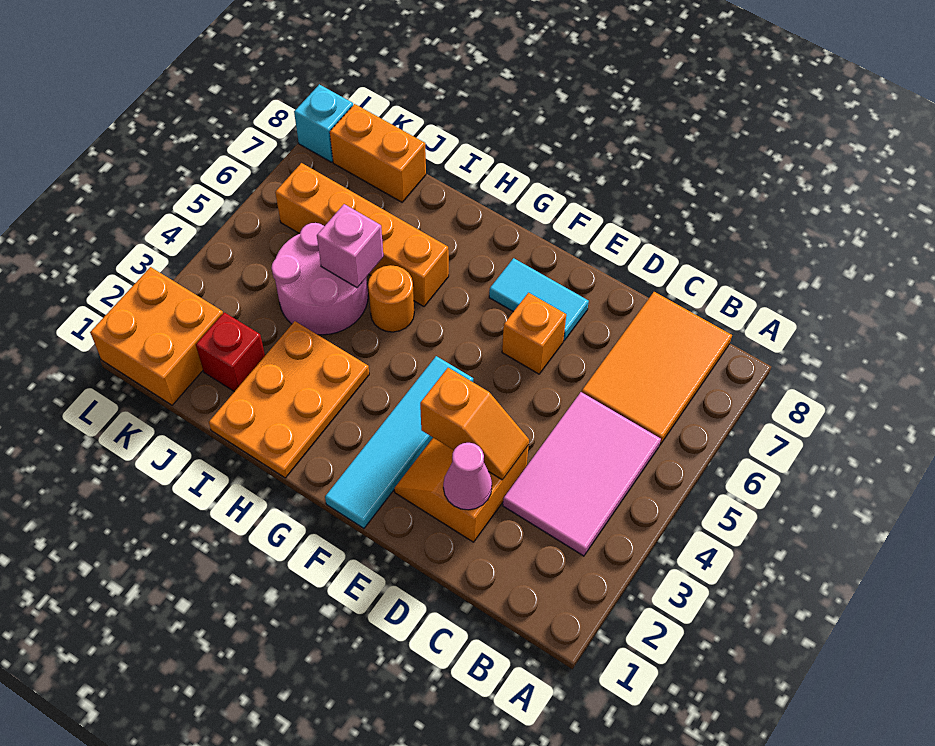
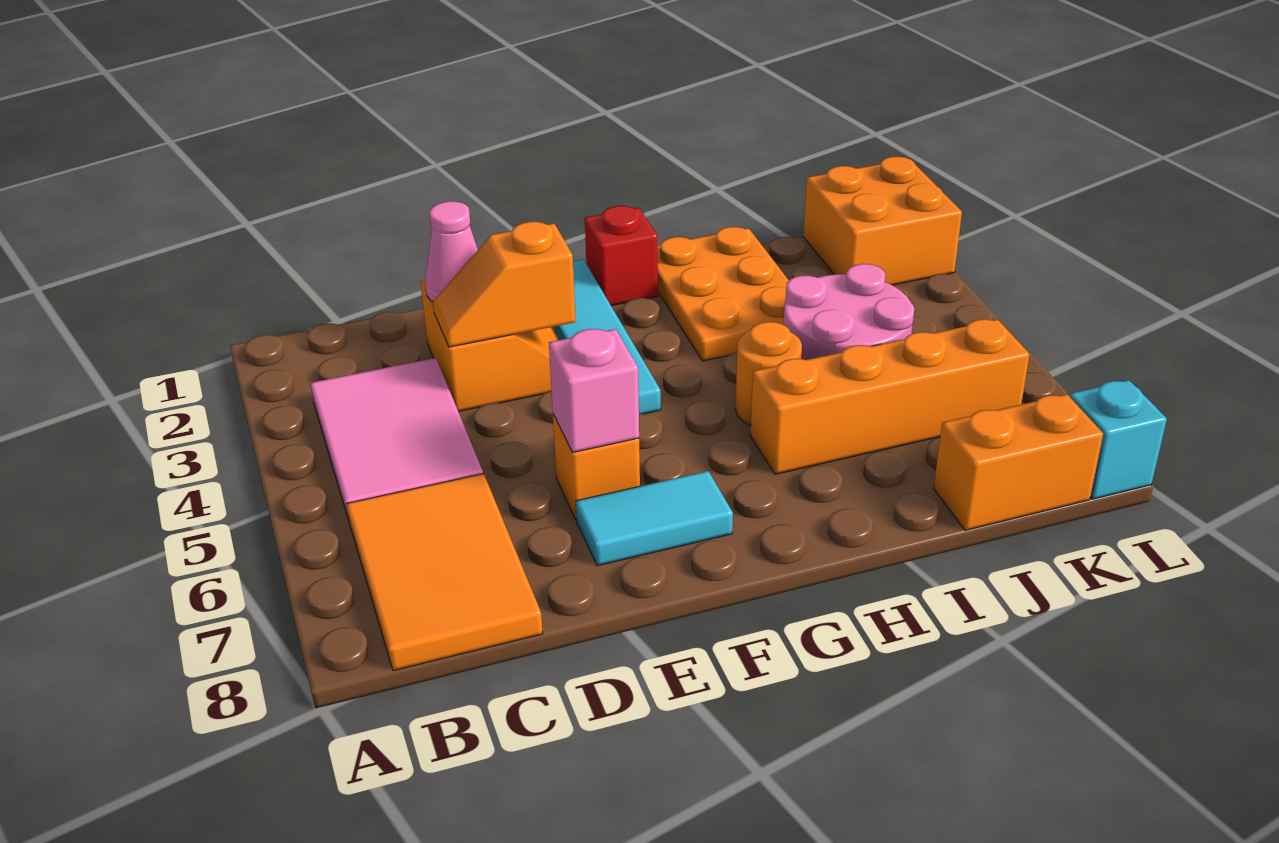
pink 1x1 brick [317,204,383,288] -> pink 1x1 brick moved to [549,329,639,453]
red 1x1 brick [196,312,265,392] -> red 1x1 brick moved to [585,206,658,306]

